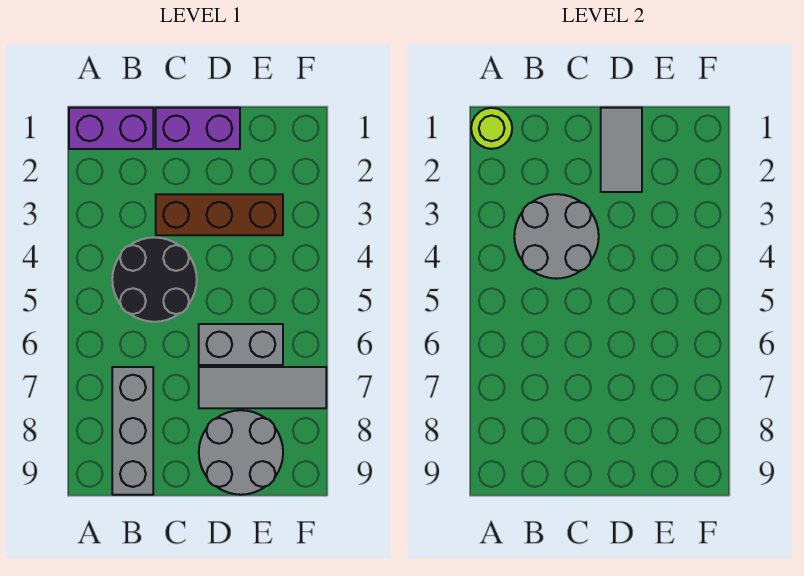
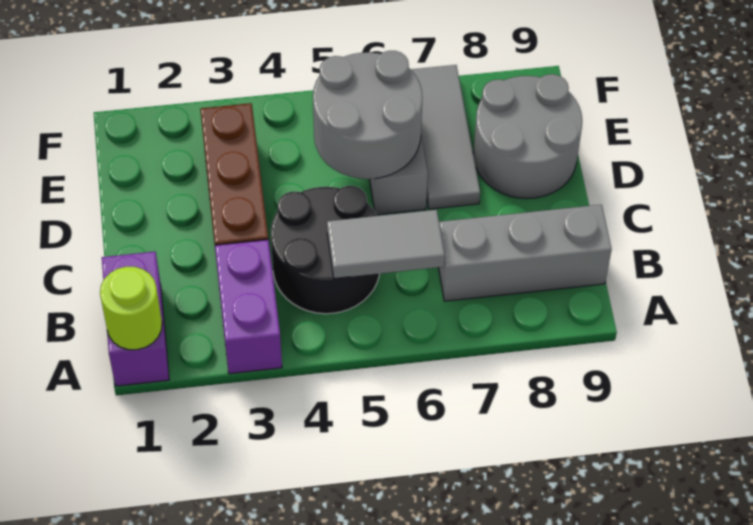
grey 2x2 round brick [514,194,599,279] -> grey 2x2 round brick moved to [313,51,422,179]
purple 1x2 brick [156,108,240,149] -> purple 1x2 brick moved to [215,240,282,374]
grey 1x2 tile [601,108,642,192] -> grey 1x2 tile moved to [327,210,445,278]

